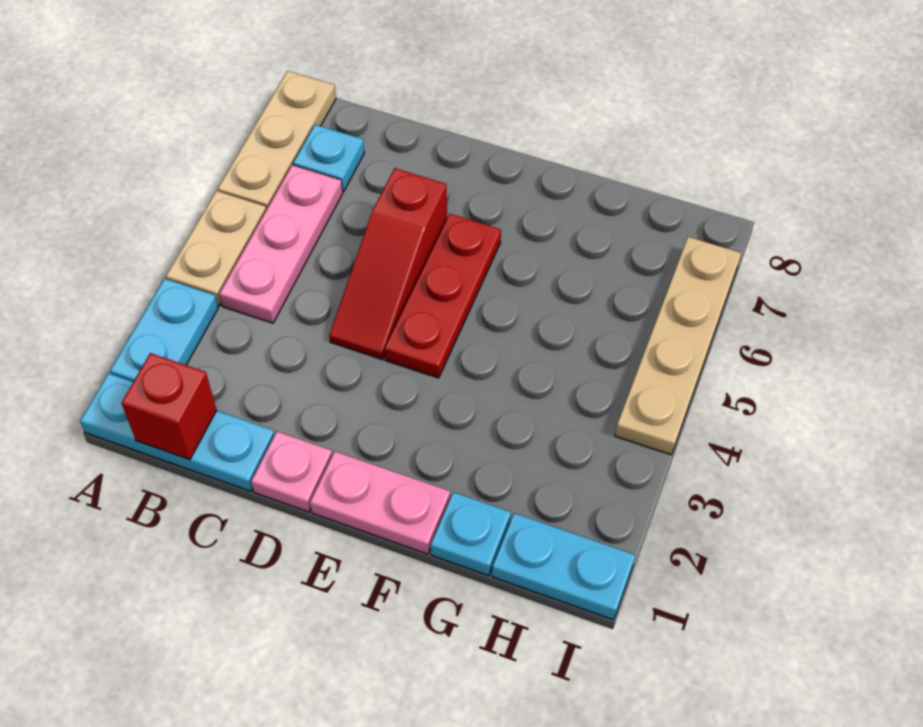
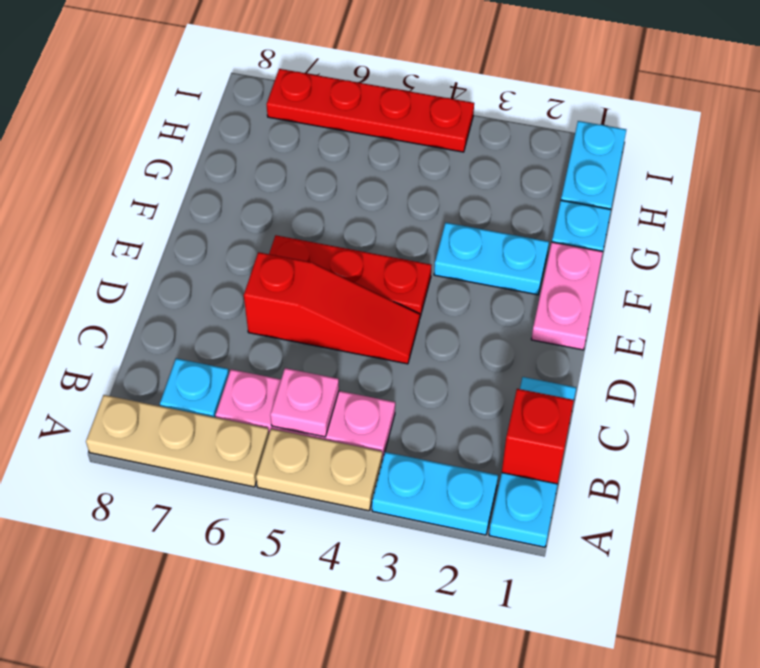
pink 1x1 plate [251,432,332,512] -> pink 1x1 plate moved to [270,368,339,437]
none -> cyan 1x2 plate [434,223,549,295]
tan 1x4 plate [615,237,741,455] -> red 1x4 plate [266,69,474,152]

